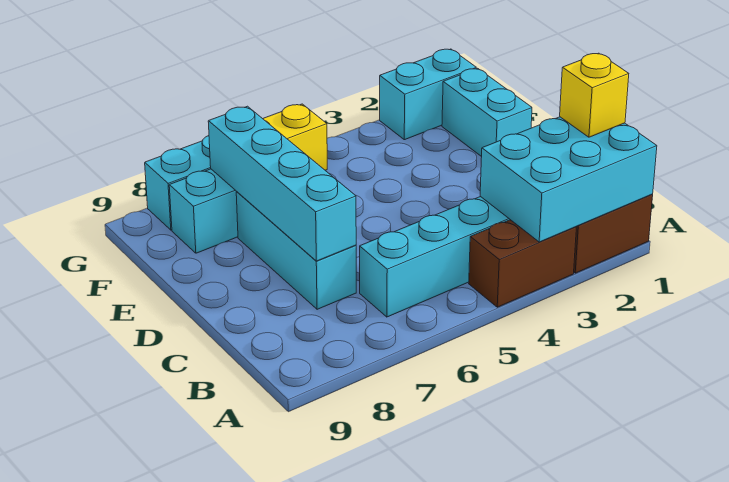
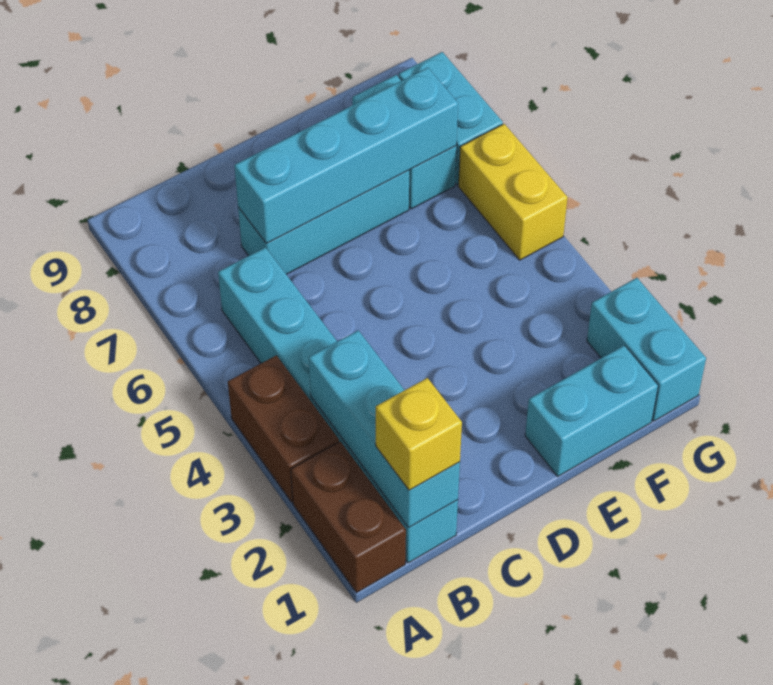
cyan 2x3 brick [480,117,657,242] -> cyan 1x3 brick [309,330,460,528]

